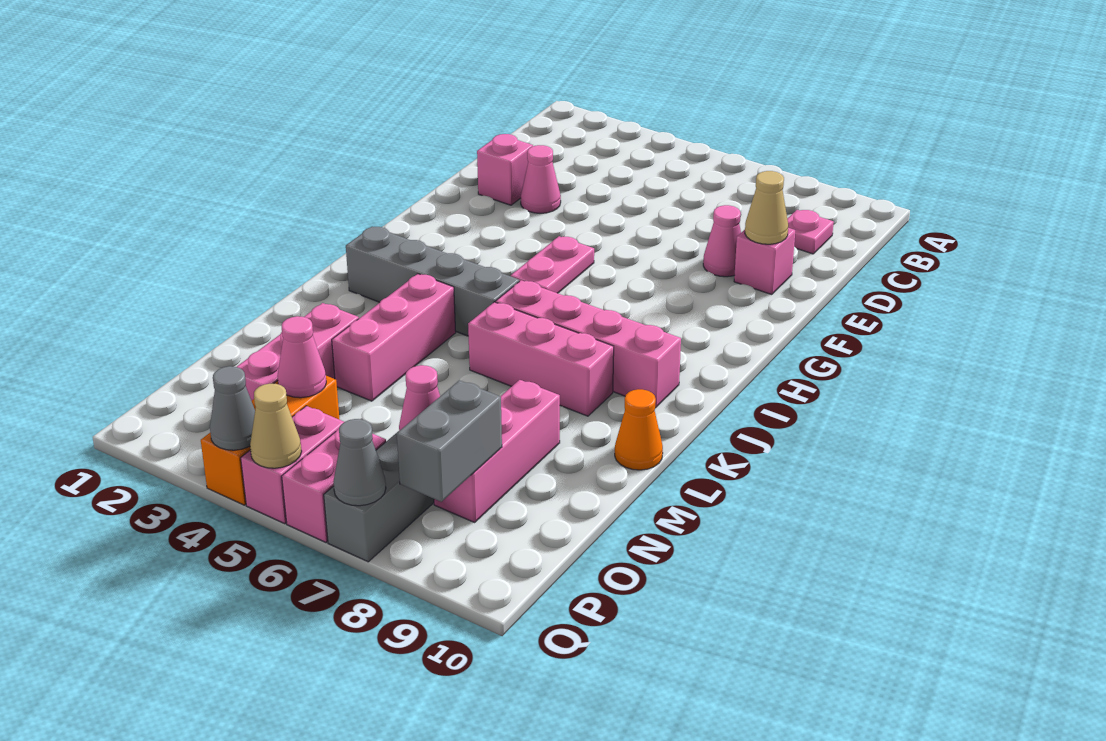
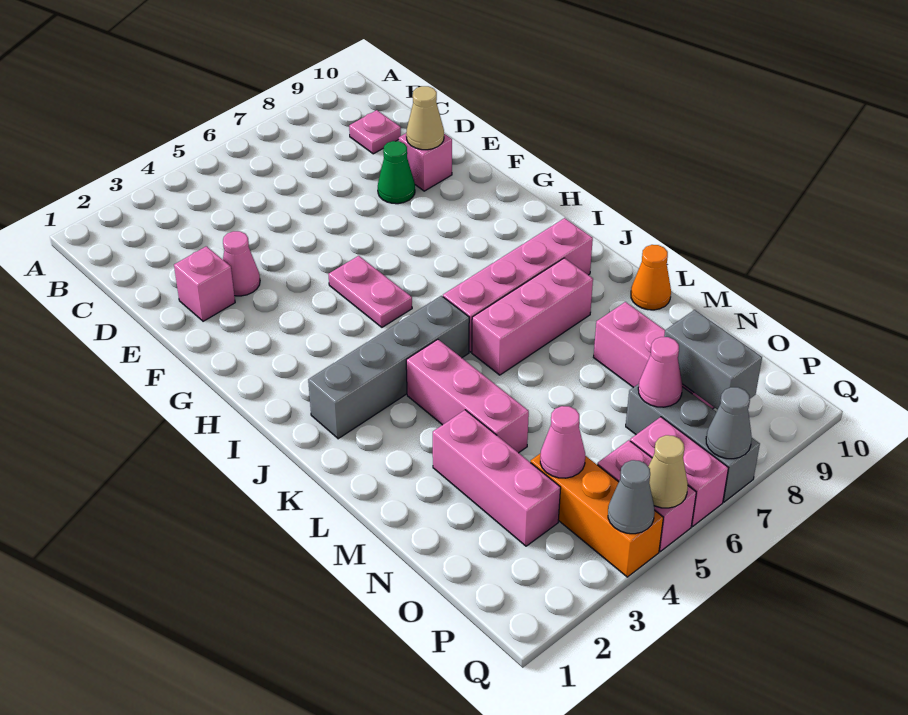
pink 1x1 cone [703,205,741,277] -> green 1x1 cone [378,141,415,204]

